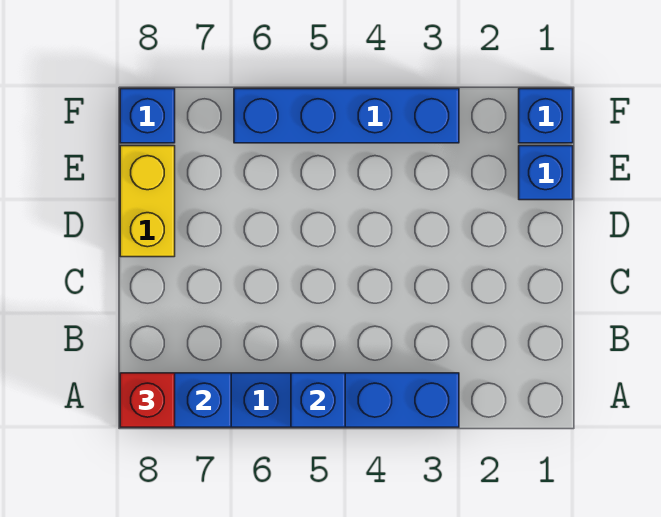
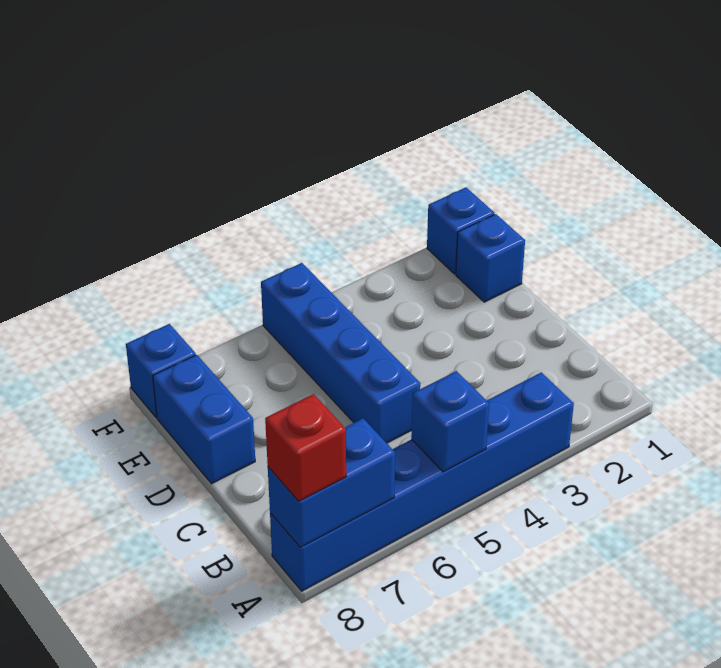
yellow 1x2 brick [120,146,175,257] -> blue 1x2 brick [153,355,255,484]
blue 1x4 brick [234,89,459,143] -> blue 1x4 brick turned to [261,263,420,443]

